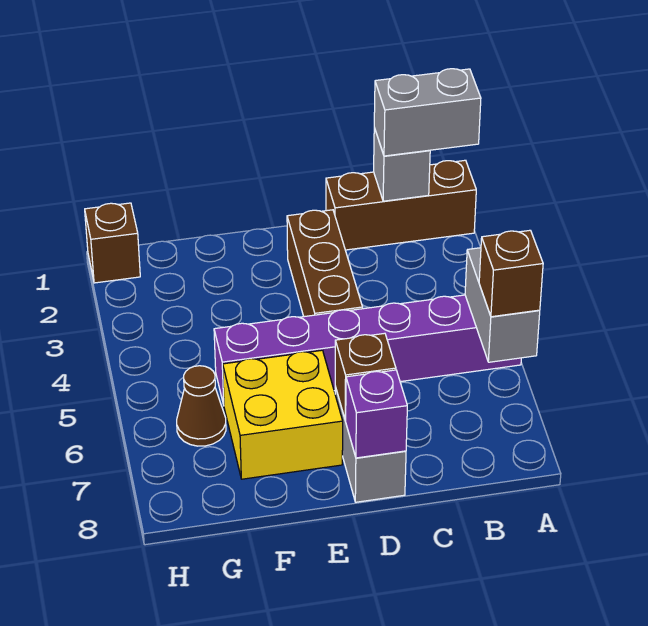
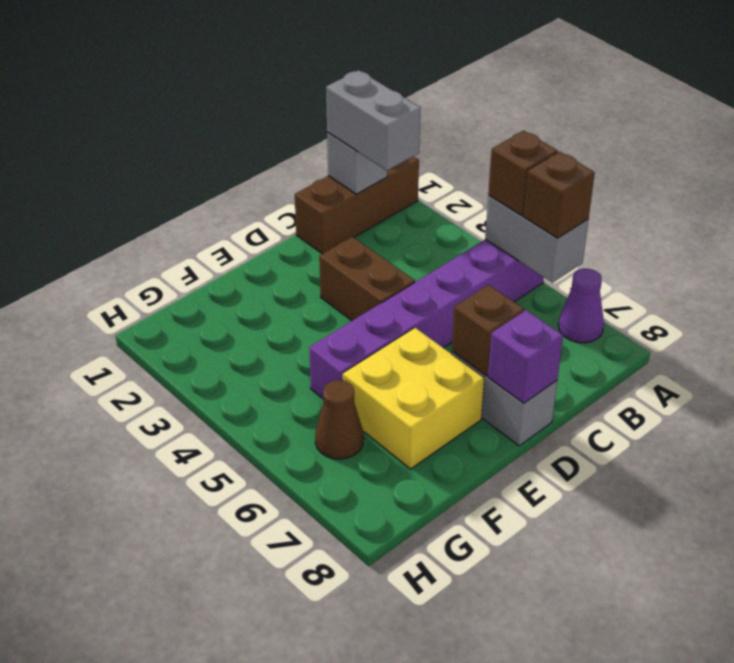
grey 1x2 brick [374,69,481,156] -> grey 1x2 brick turned to [326,70,420,171]
none -> purple 1x1 cone [558,269,604,343]
brown 1x3 brick [287,210,363,317] -> brown 1x2 brick [319,237,415,321]
brown 1x1 brick [85,203,140,283] -> brown 1x1 brick moved to [488,131,558,215]

